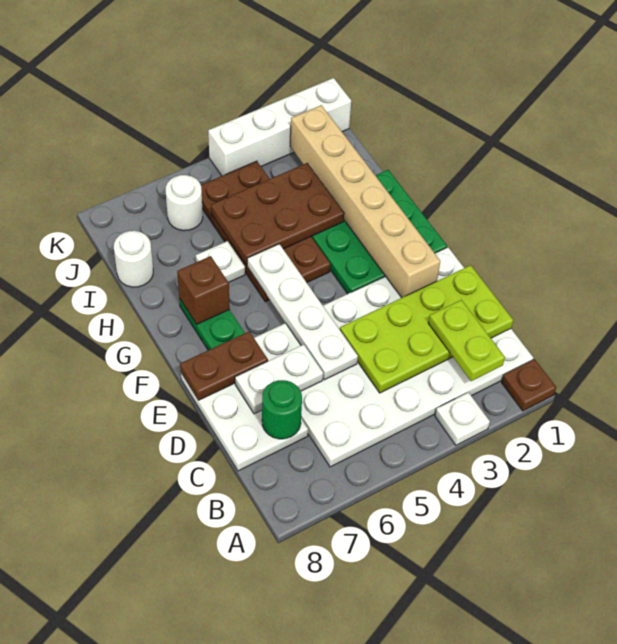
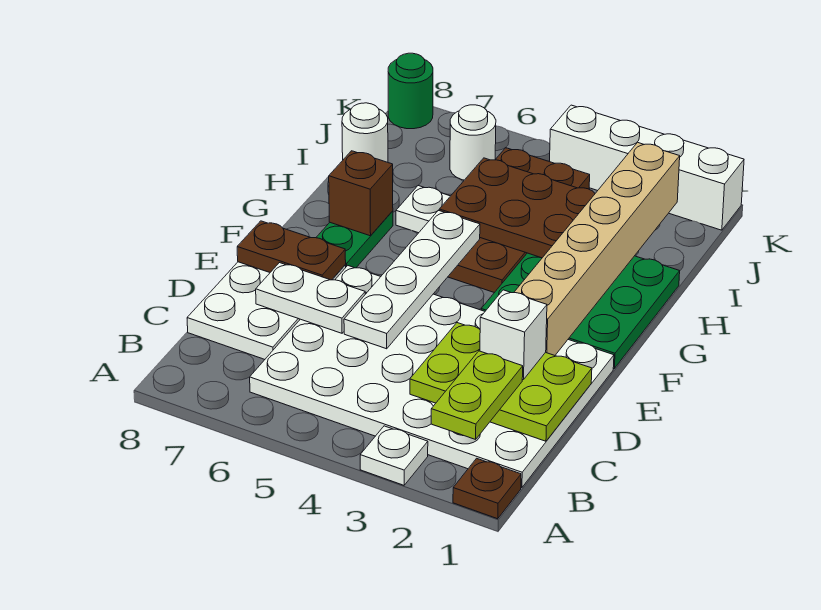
lime 2x4 plate [340,265,513,393] -> lime 2x3 plate [410,323,592,441]
green 1x1 round brick [262,380,302,439] -> green 1x1 round brick moved to [388,53,433,129]
none -> white 1x1 brick [480,290,547,380]

